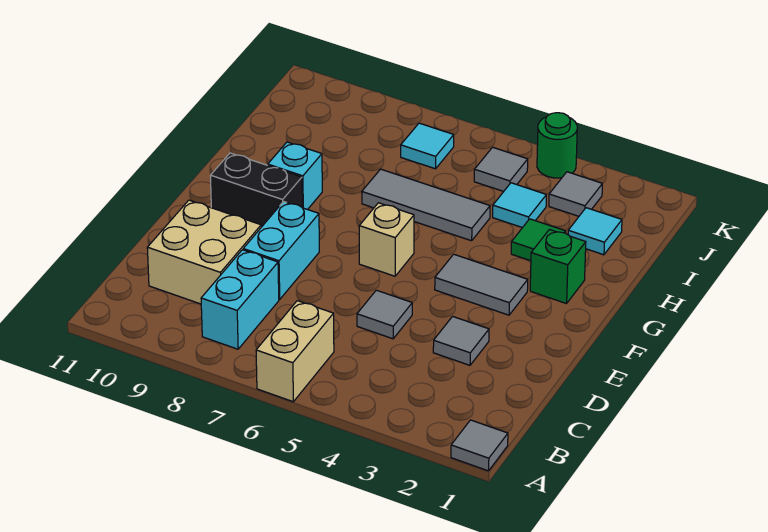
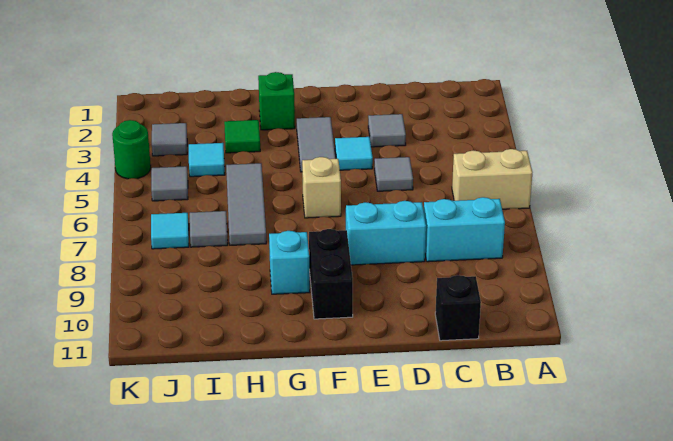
grey 1x1 tile [451,420,508,471] -> grey 1x1 tile moved to [190,211,228,247]
tan 2x2 brick [147,200,261,304] -> none
none -> black 1x1 brick [435,275,481,341]
cyan 1x1 tile [568,208,622,255] -> cyan 1x1 tile moved to [335,137,373,170]

